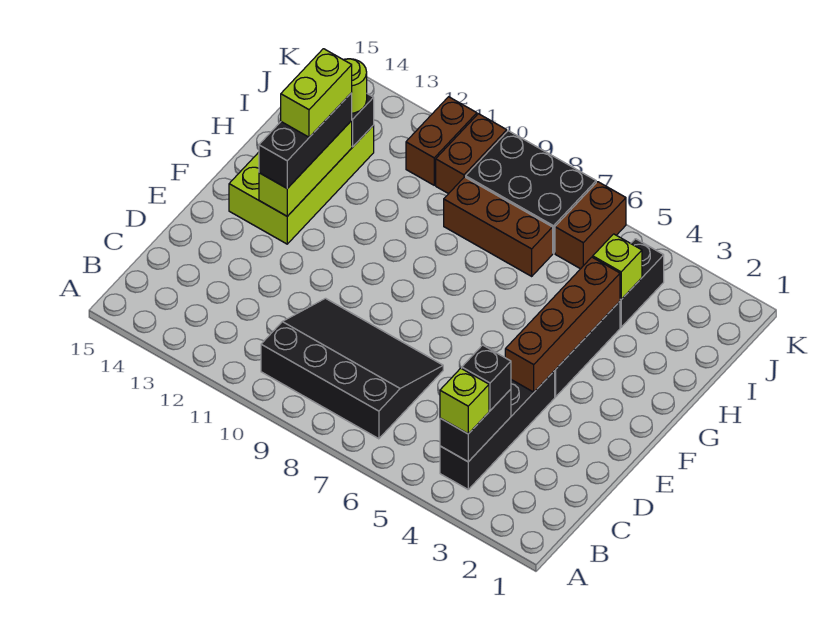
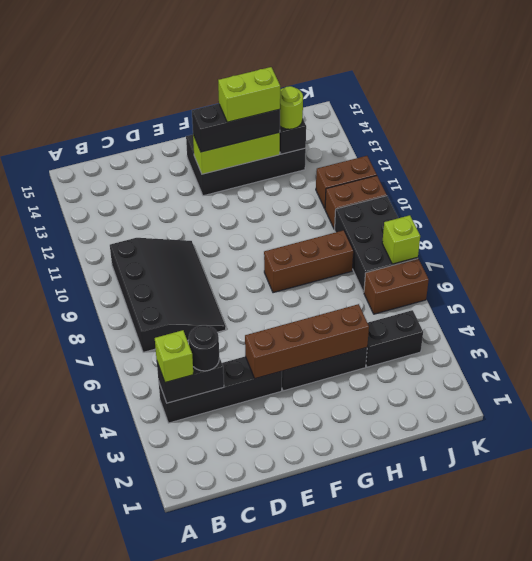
black 1x1 brick [462,345,511,410] -> black 1x1 round brick [189,325,219,371]
lime 2x4 brick [229,125,374,244] -> black 2x4 brick [186,135,306,196]
lime 1x1 brick [593,234,642,299] -> lime 1x1 brick moved to [382,215,420,264]
brown 1x3 brick [444,177,553,276] -> brown 1x3 brick turned to [264,230,353,293]

